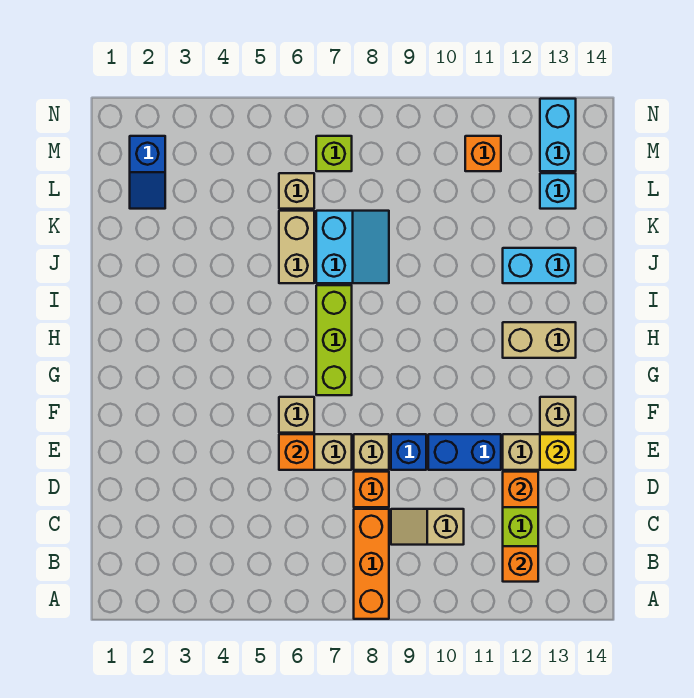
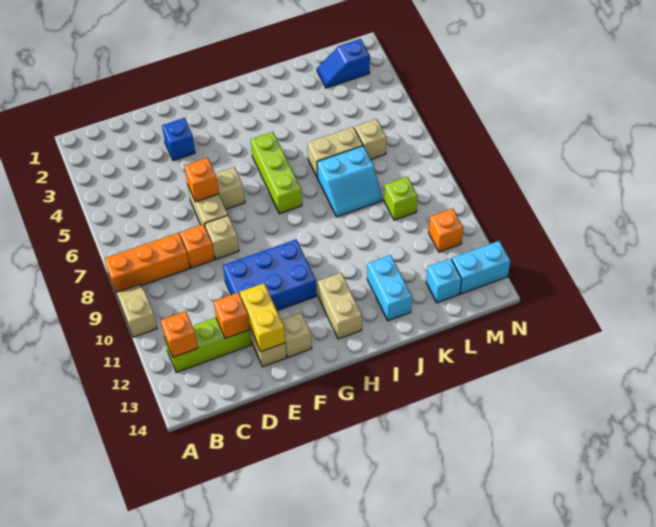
tan 1x2 slope [391,509,464,545] -> tan 1x2 slope moved to [116,284,157,337]
blue 1x1 brick [391,434,426,470] -> blue 1x1 brick moved to [162,118,195,161]
blue 1x2 brick [428,434,501,470] -> blue 2x3 brick [223,239,317,311]
yellow 1x1 brick [540,434,576,470] -> yellow 1x2 brick [240,283,285,351]
lime 1x3 brick [316,285,352,395] -> lime 1x3 brick turned to [251,132,302,214]
lime 1x1 brick [316,136,352,171] -> lime 1x1 brick moved to [384,177,417,220]

